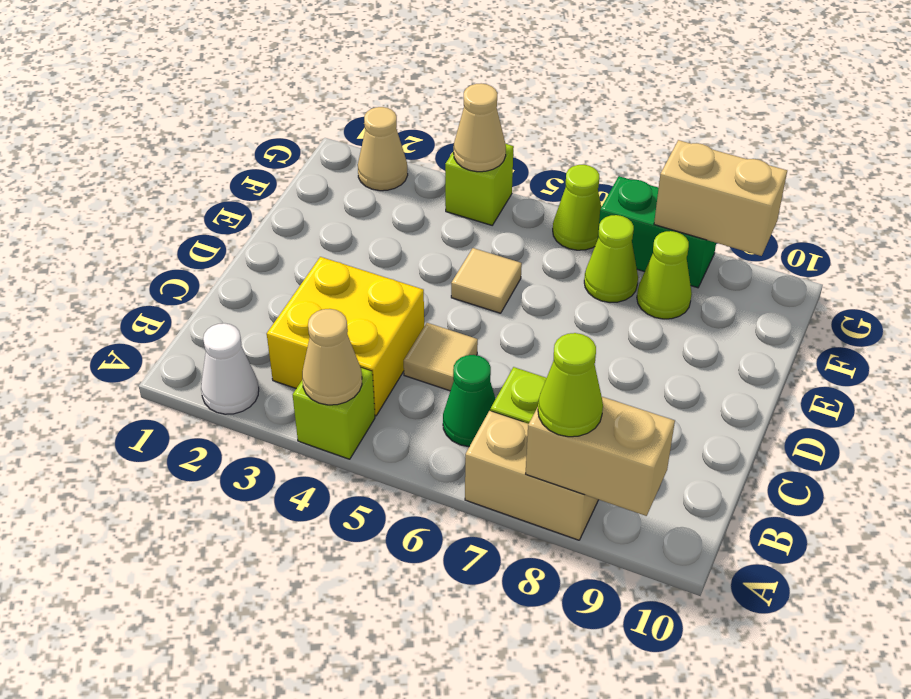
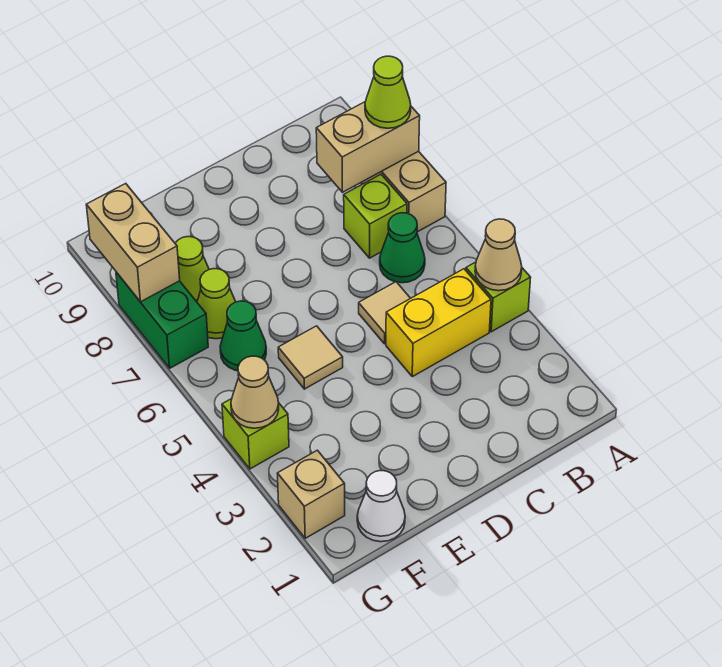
white 1x1 cone [201,323,259,414] -> white 1x1 cone moved to [357,471,405,542]
tan 1x2 brick [526,397,675,516] -> tan 1x2 brick turned to [316,101,420,192]
yellow 2x2 brick [267,257,424,416] -> yellow 1x2 brick [386,269,491,377]
none -> green 1x1 cone [220,301,266,371]
tan 1x1 cone [358,107,408,191] -> tan 1x1 brick [277,450,345,538]
lime 1x1 cone [553,165,601,250] -> none

